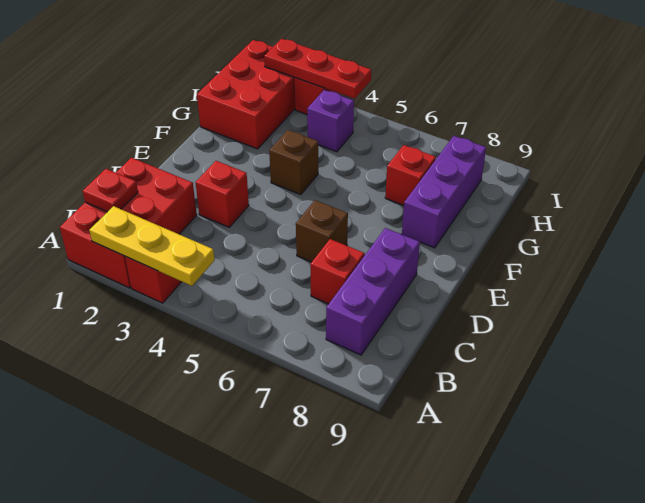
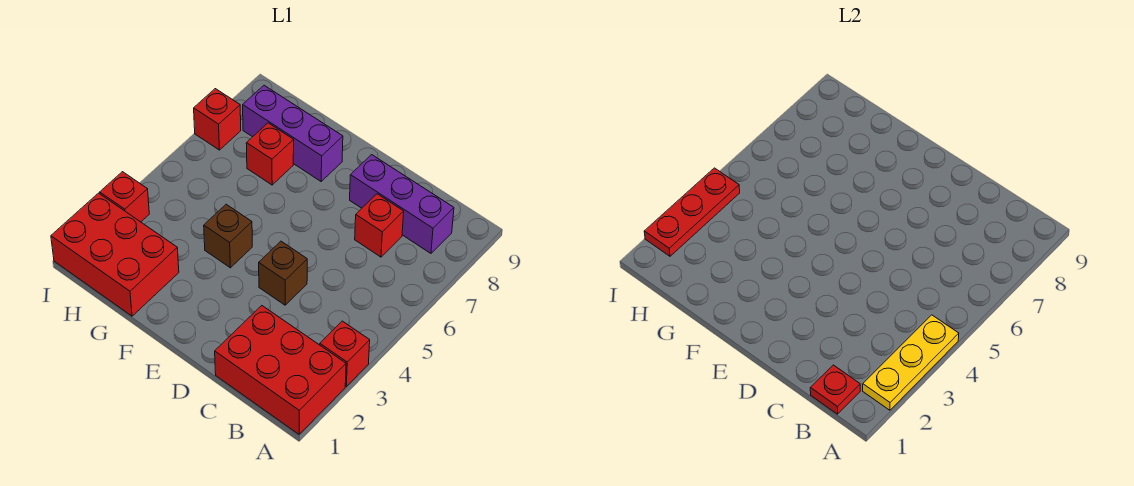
red 1x1 brick [196,161,249,227] -> red 1x1 brick moved to [194,89,241,150]
brown 1x1 brick [296,200,348,262] -> brown 1x1 brick moved to [259,241,307,305]
purple 1x1 brick [307,90,354,152] -> none

